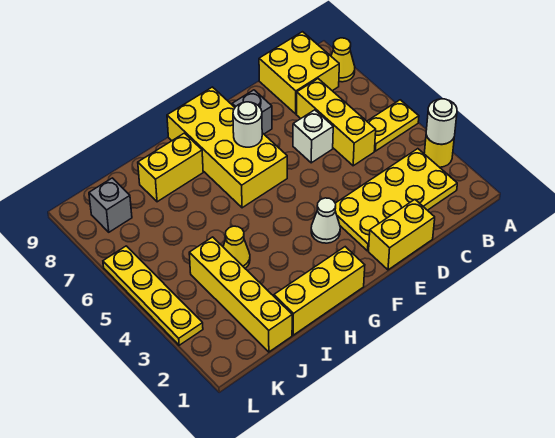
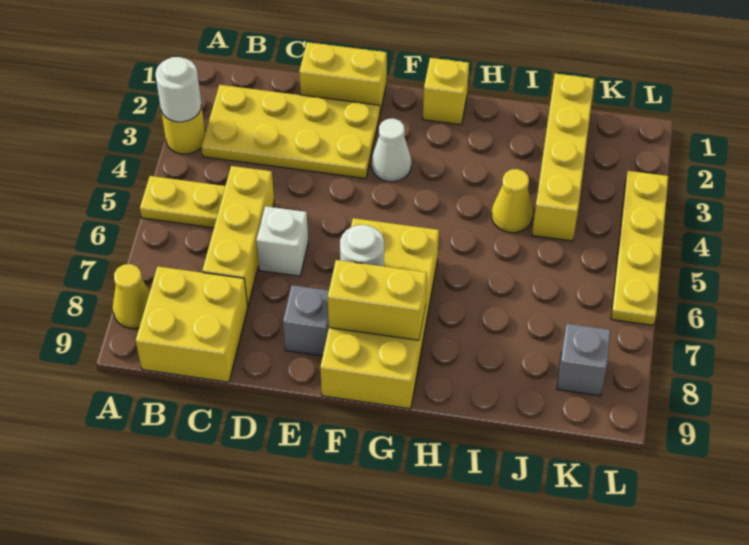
yellow 1x3 brick [274,247,365,335] -> yellow 1x1 brick [423,58,469,125]
yellow 1x2 brick [138,133,203,202] -> yellow 1x2 brick moved to [328,260,427,340]

